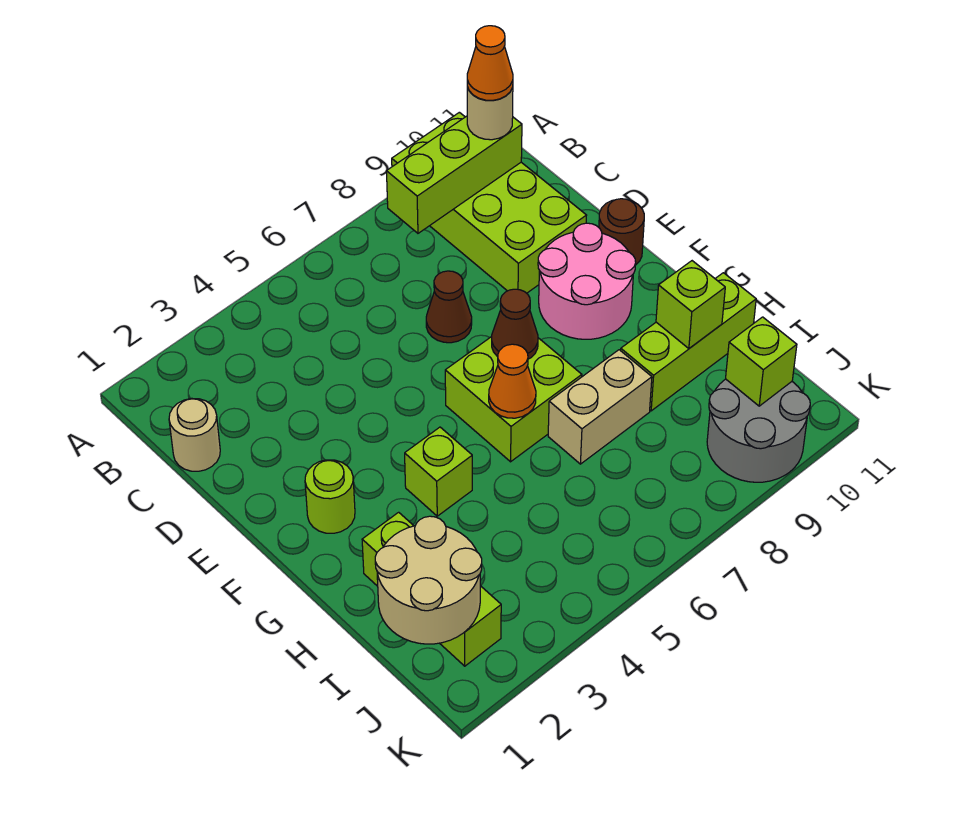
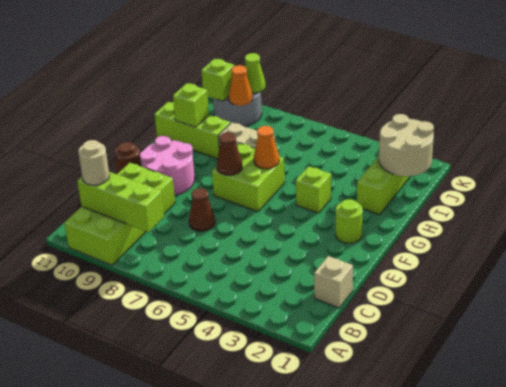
orange 1x1 cone [467,26,513,100] -> orange 1x1 cone moved to [229,65,253,106]
tan 1x1 round brick [169,398,220,471] -> tan 1x1 brick [314,256,353,308]
none -> lime 1x1 cone [245,53,265,93]

